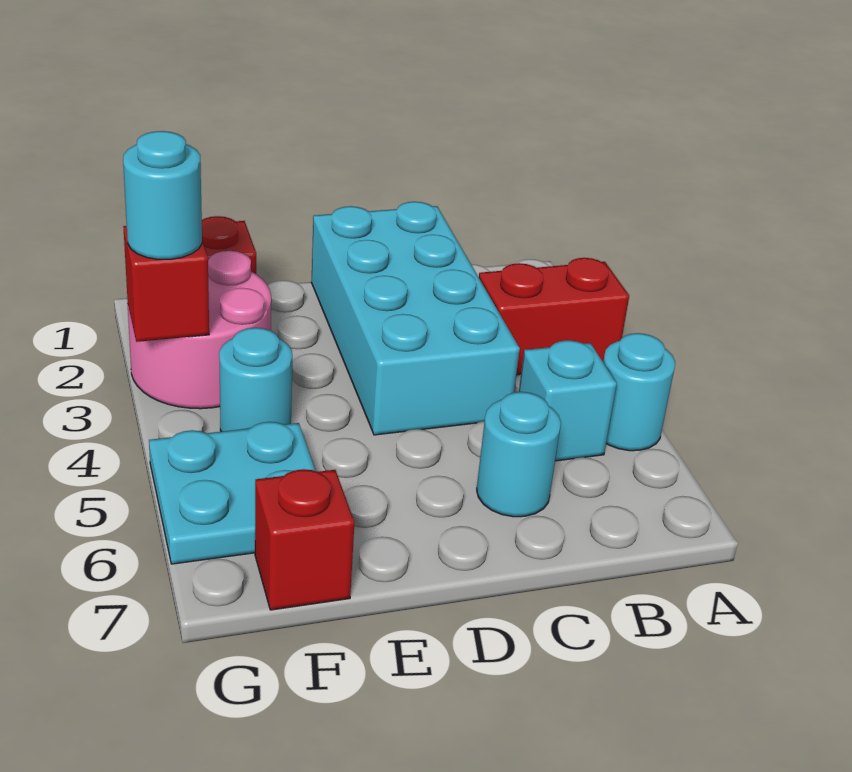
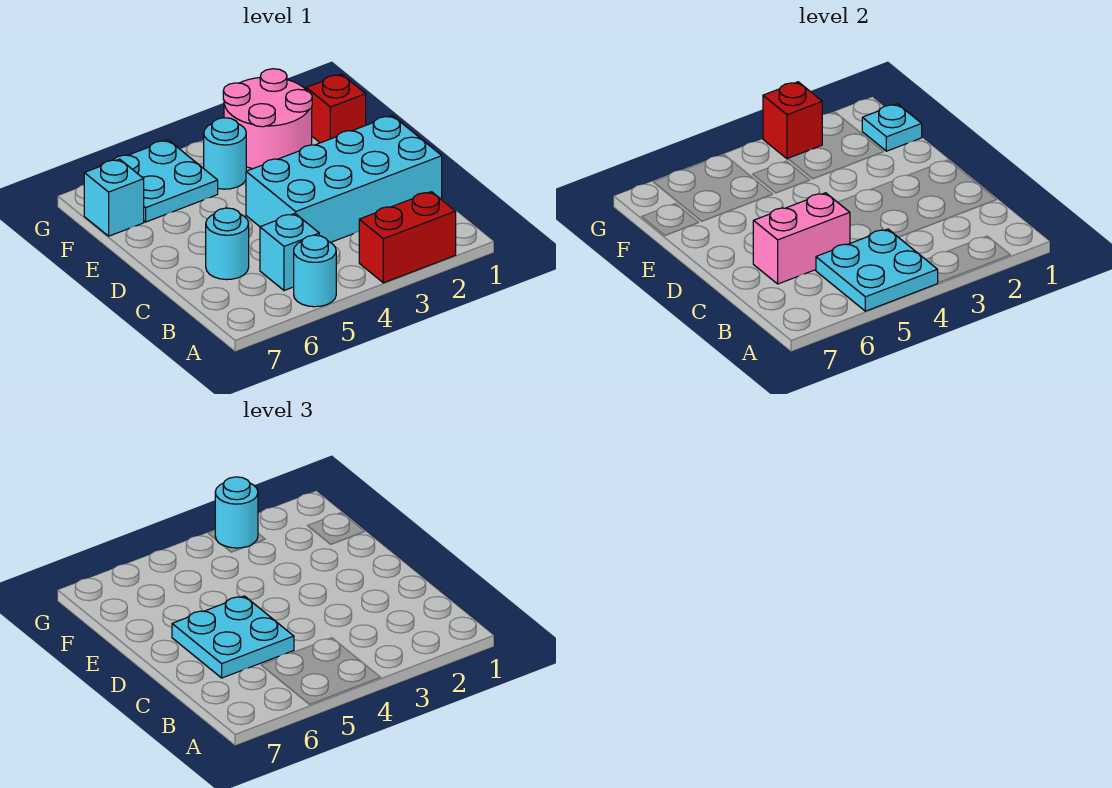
red 1x2 brick [479,258,629,375] -> red 1x2 brick turned to [359,192,456,283]
none -> cyan 2x2 plate [816,229,938,311]
none -> pink 1x2 brick [753,193,850,284]
none -> cyan 2x2 plate [172,596,294,678]
none -> cyan 1x1 plate [862,104,922,151]
red 1x1 brick [255,469,354,610] -> cyan 1x1 brick [84,159,144,236]

